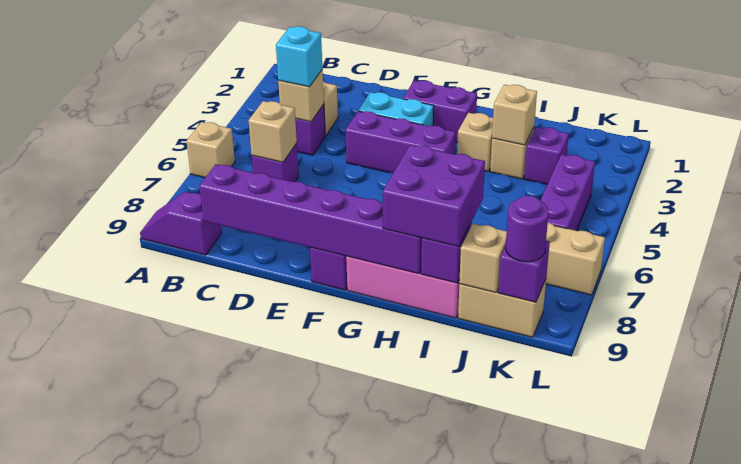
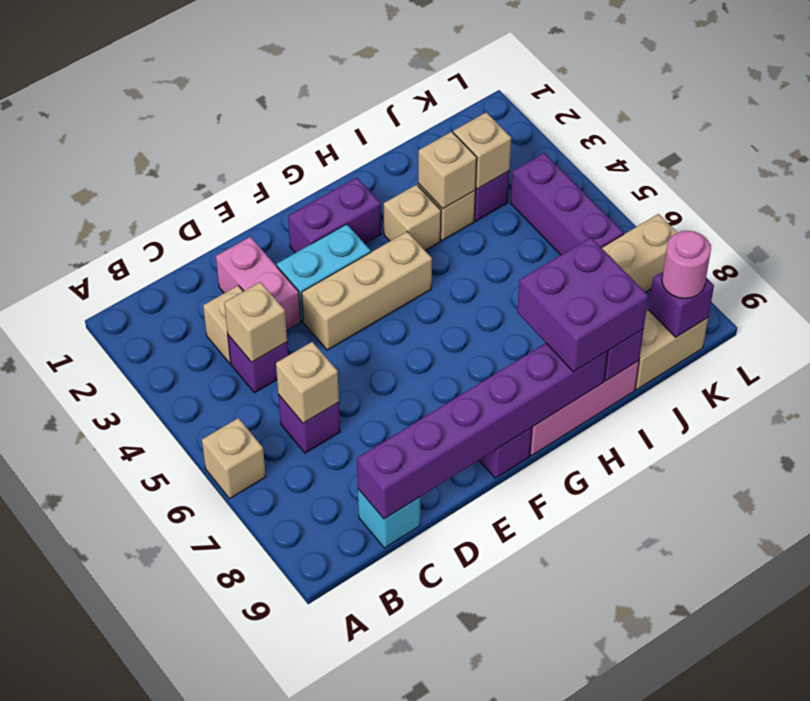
purple 1x2 slope [140,192,221,255] -> none
cyan 1x1 brick [276,26,322,87] -> cyan 1x1 brick moved to [358,489,420,548]
none -> pink 1x2 brick [216,237,301,331]
purple 1x3 brick [346,111,456,173] -> tan 1x3 brick [302,232,432,350]
tan 1x1 brick [459,224,507,293] -> tan 1x1 brick moved to [453,112,511,189]
purple 1x1 round brick [506,196,549,262] -> pink 1x1 round brick [662,231,711,299]

